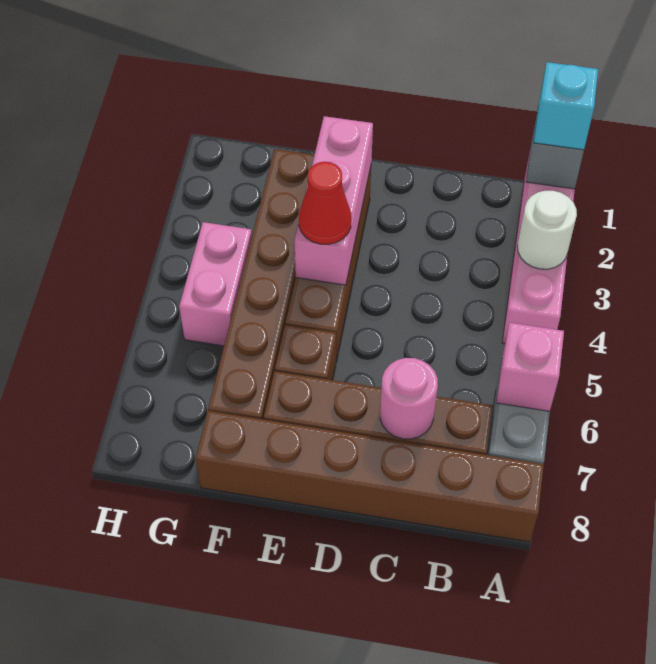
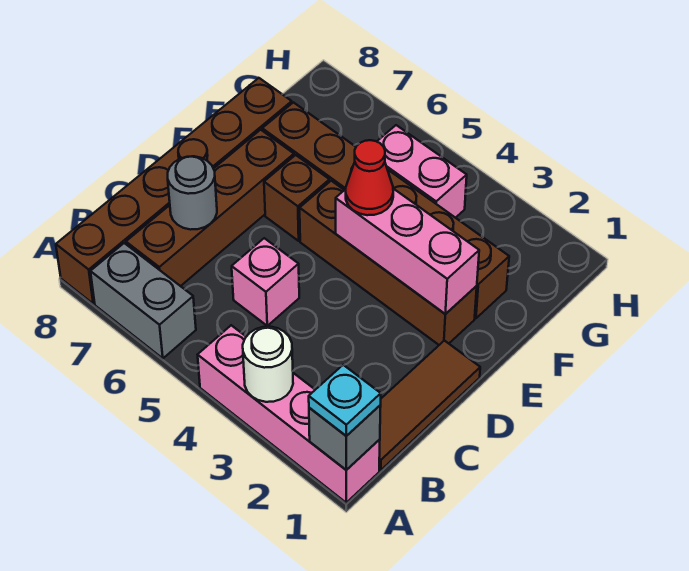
cyan 1x1 brick [533,62,598,150] -> cyan 1x1 plate [309,365,381,436]
pink 1x1 brick [496,323,564,411] -> pink 1x1 brick moved to [232,238,299,326]
none -> brown 1x3 tile [379,341,480,470]
pink 1x1 round brick [380,358,438,439] -> grey 1x1 round brick [168,156,217,230]

